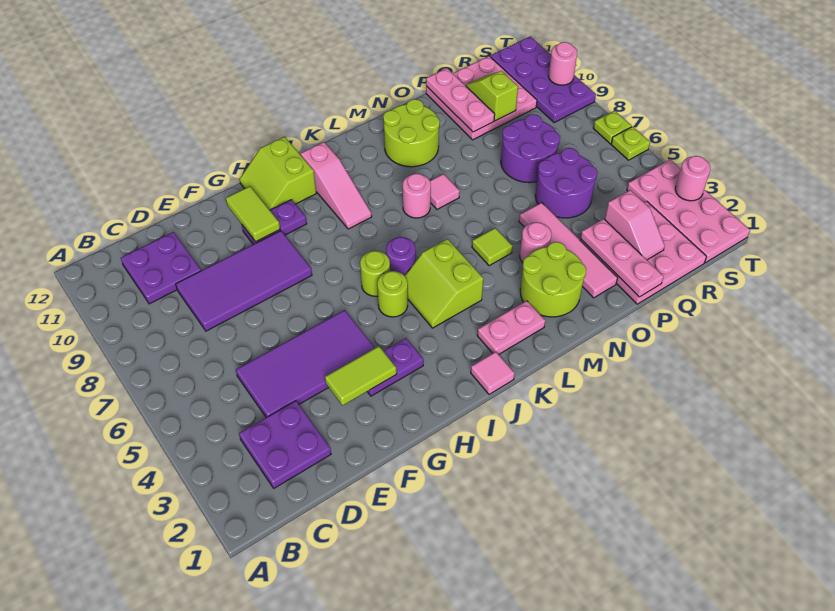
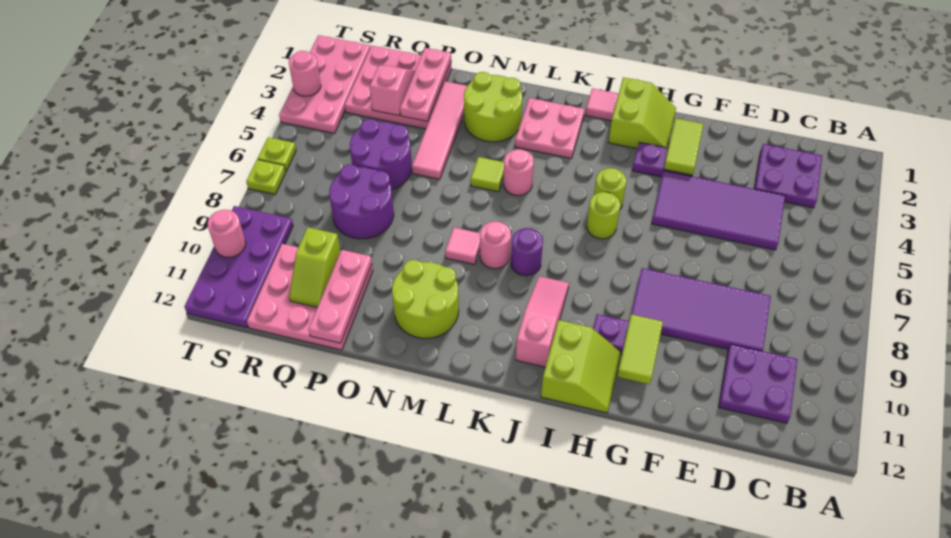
lime 1x2 tile [325,346,397,406] -> lime 1x2 tile turned to [664,118,703,175]
lime 2x2 slope [405,239,483,328] -> lime 2x2 slope moved to [608,77,676,149]
purple 1x1 round brick [386,237,416,276] -> purple 1x1 round brick moved to [511,228,543,276]
pink 1x2 plate [477,301,545,354] -> pink 2x2 plate [515,98,585,159]
pink 1x1 round brick [520,222,551,263] -> pink 1x1 round brick moved to [503,149,534,195]

